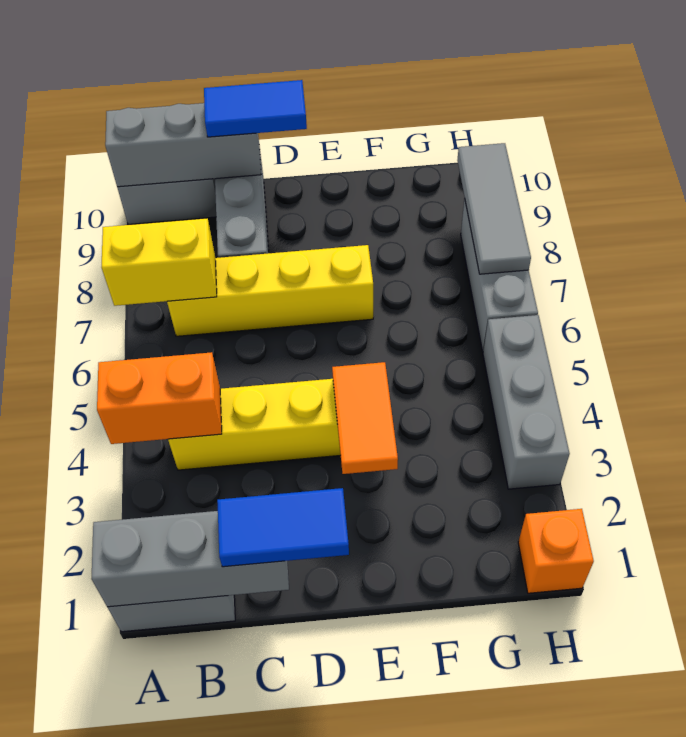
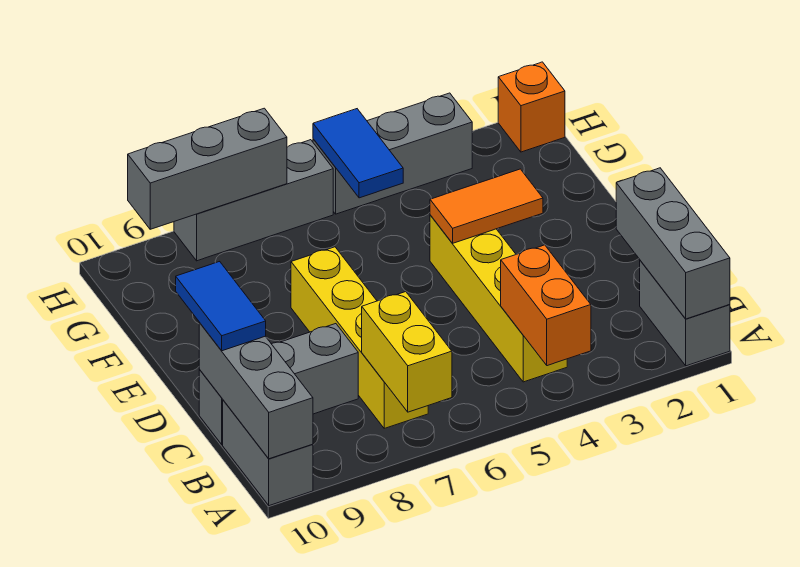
blue 1x2 tile [217,488,349,567] -> blue 1x2 tile moved to [313,109,403,198]
grey 1x3 tile [457,143,531,274] -> grey 1x3 brick [128,108,287,229]

